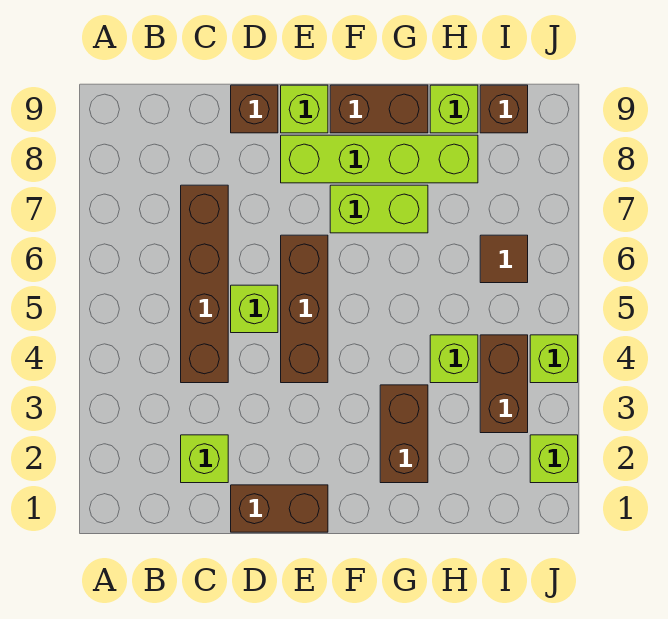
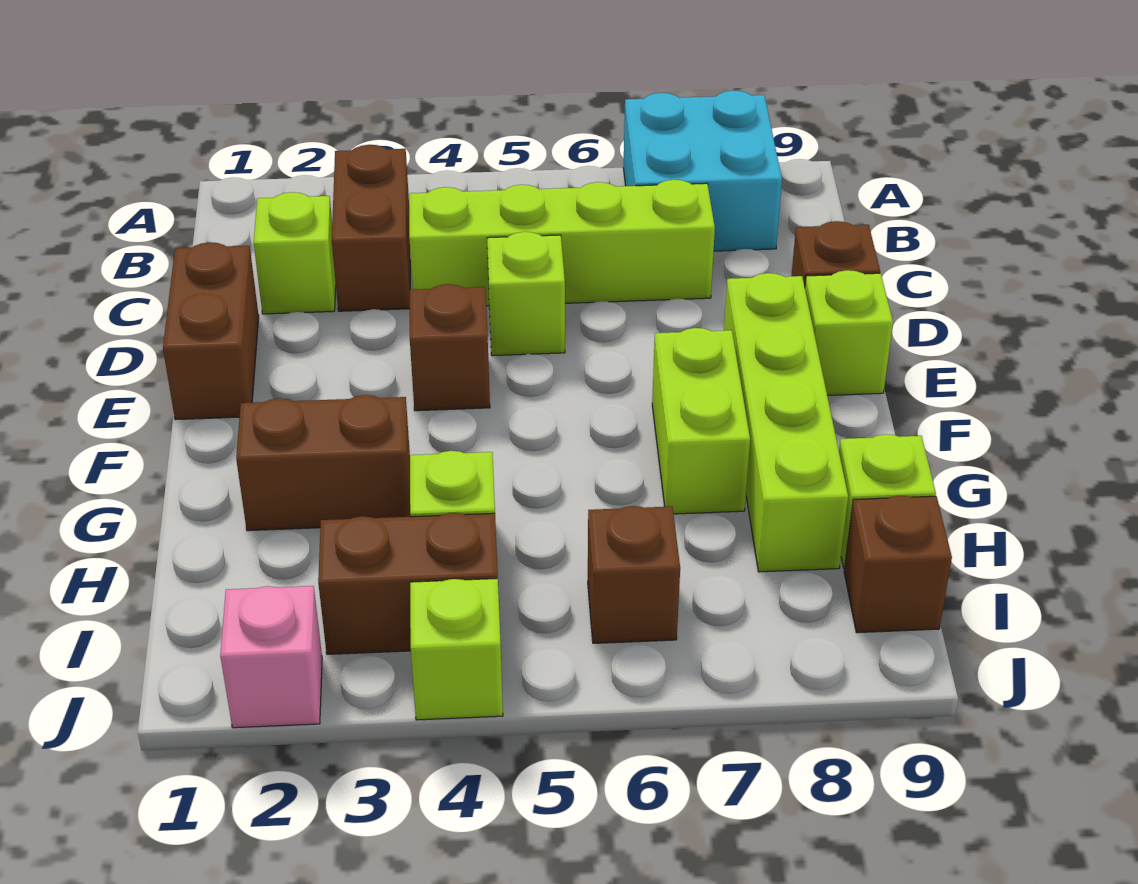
none -> cyan 2x2 brick [623,90,782,251]
brown 1x4 brick [181,185,228,383] -> lime 1x4 brick [409,180,715,306]
brown 1x3 brick [281,235,328,383] -> brown 1x1 brick [410,284,490,411]
brown 1x2 brick [330,85,428,133] -> brown 1x2 brick moved to [332,145,410,311]
brown 1x1 tile [480,235,528,283] -> brown 1x1 brick [588,506,680,643]
lime 1x1 brick [530,435,578,483] -> pink 1x1 brick [220,586,322,728]

